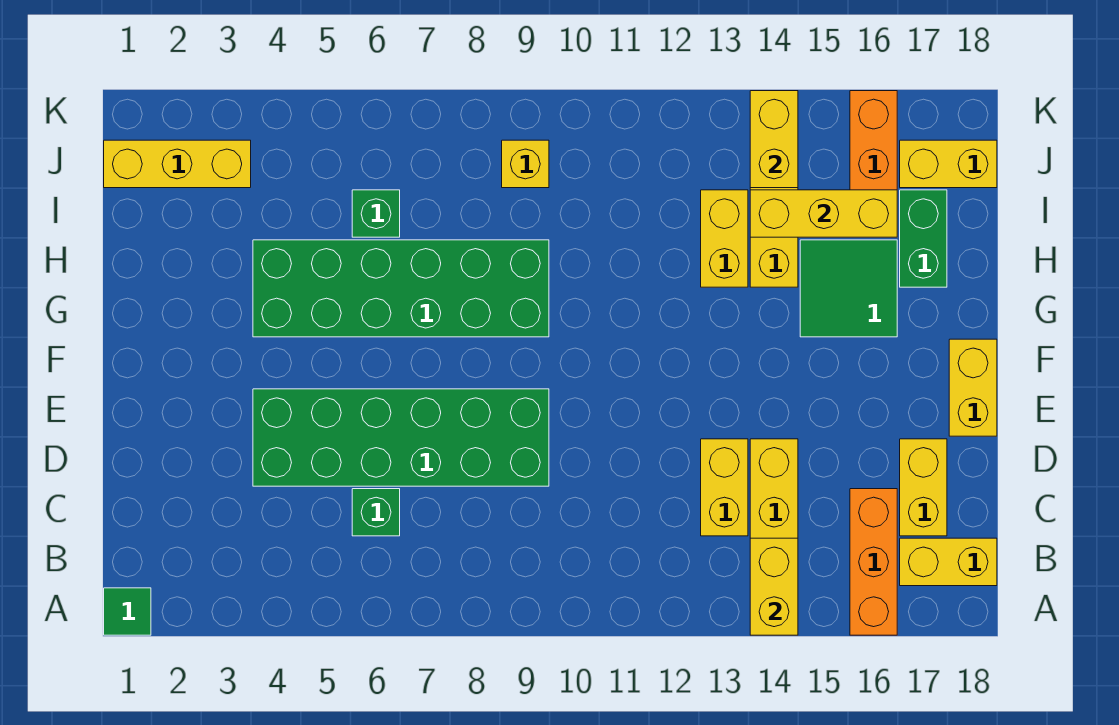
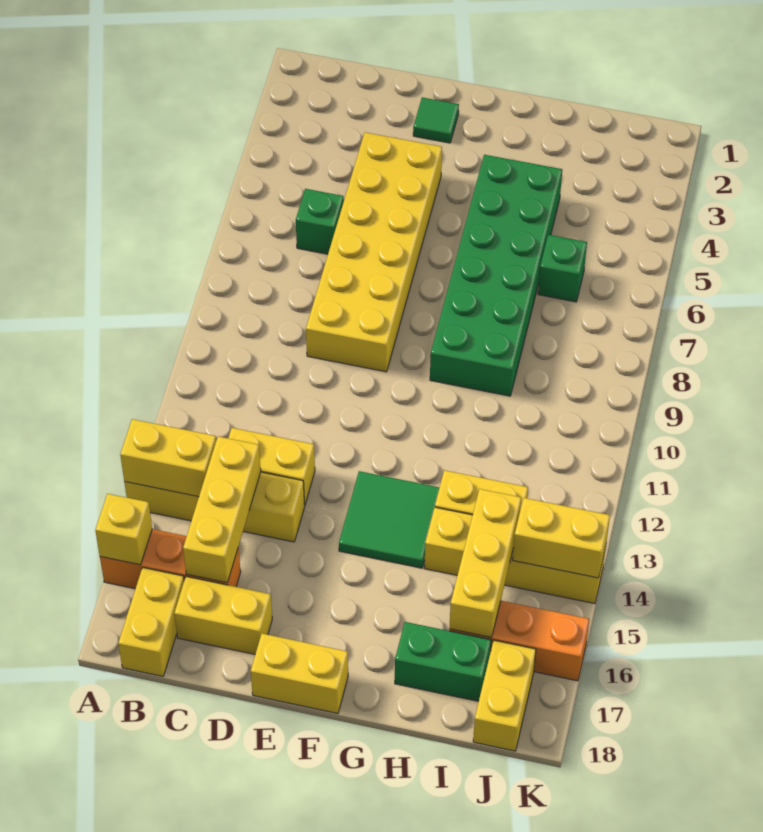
green 1x1 tile [104,588,151,635] -> green 1x1 tile moved to [413,97,459,143]
green 2x6 brick [253,389,549,486] -> yellow 2x6 brick [306,132,442,372]
green 2x2 tile [800,240,897,337] -> green 2x2 tile moved to [339,471,439,568]
yellow 1x3 brick [104,140,251,188] -> yellow 1x3 brick moved to [183,436,261,583]
yellow 1x1 brick [502,140,549,188] -> yellow 1x1 brick moved to [95,494,152,565]

